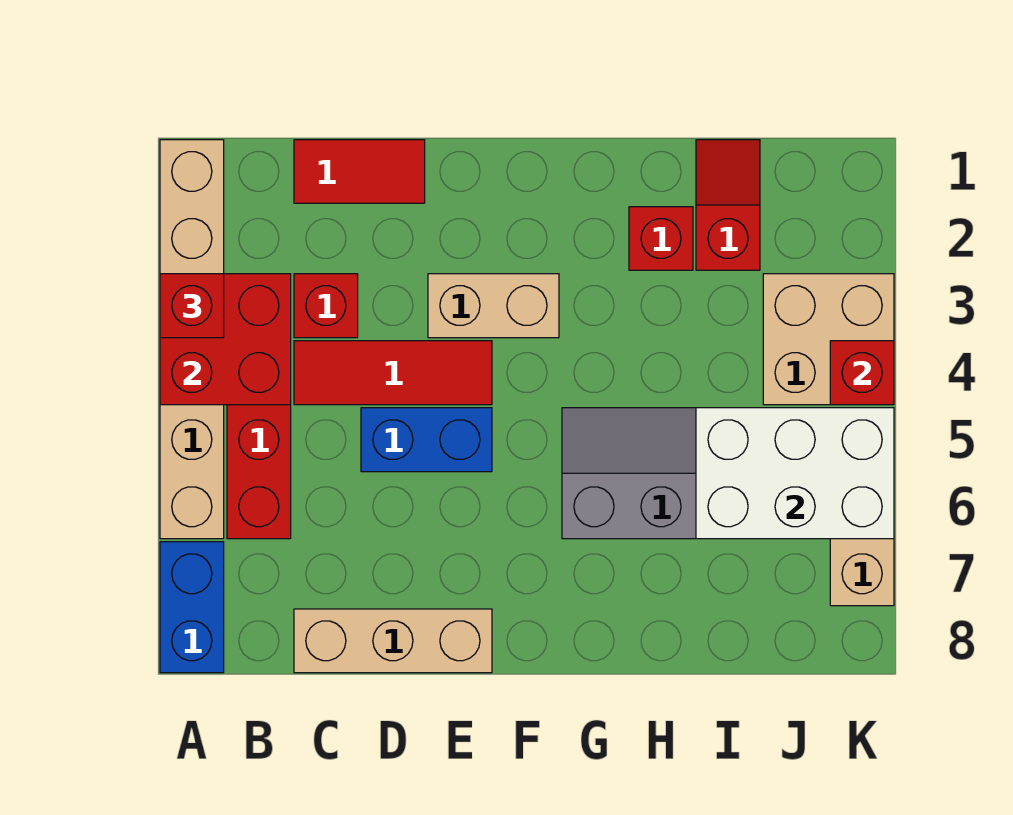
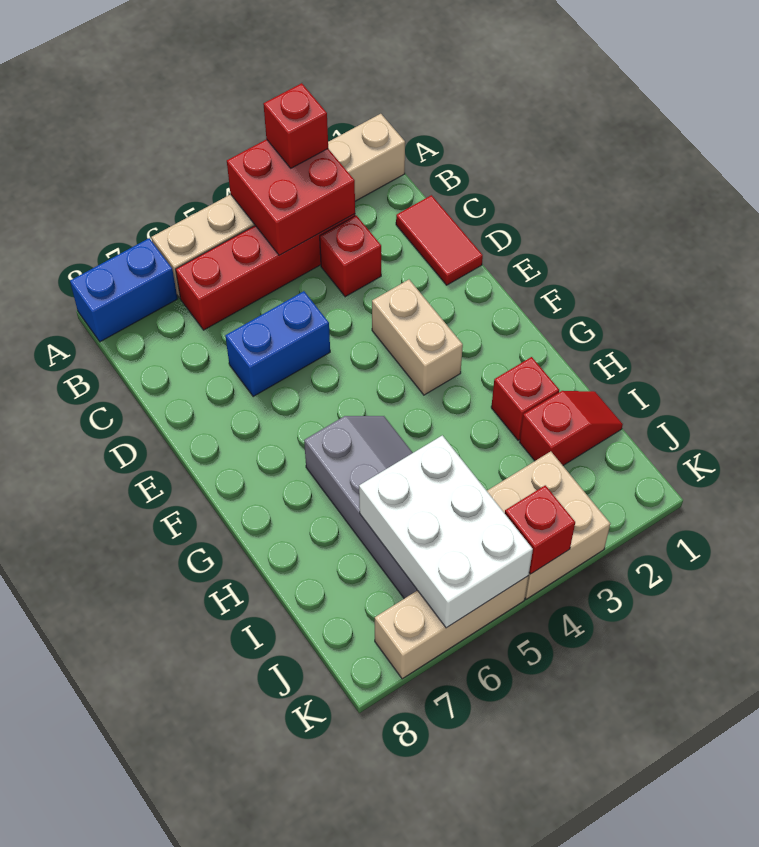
red 1x3 tile [294,341,492,405] -> none
tan 1x3 brick [294,609,492,673] -> none
blue 1x2 brick [361,408,492,472] -> blue 1x2 brick turned to [225,291,330,397]

